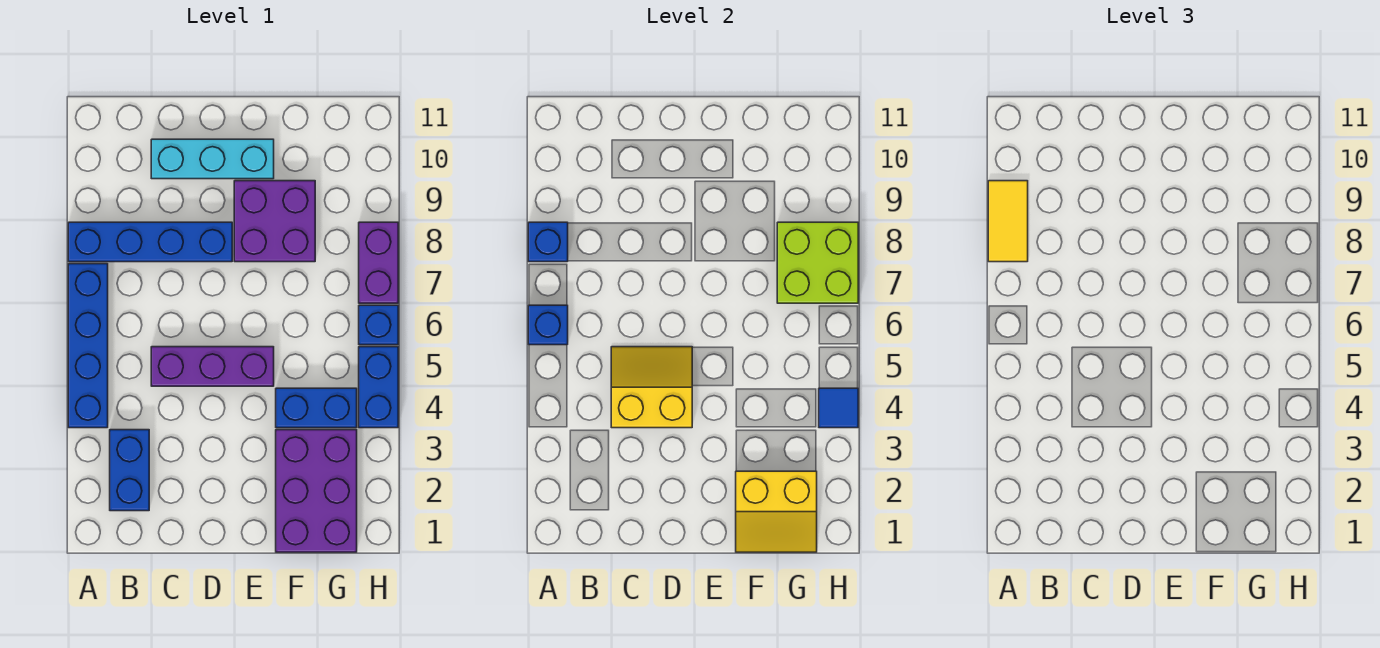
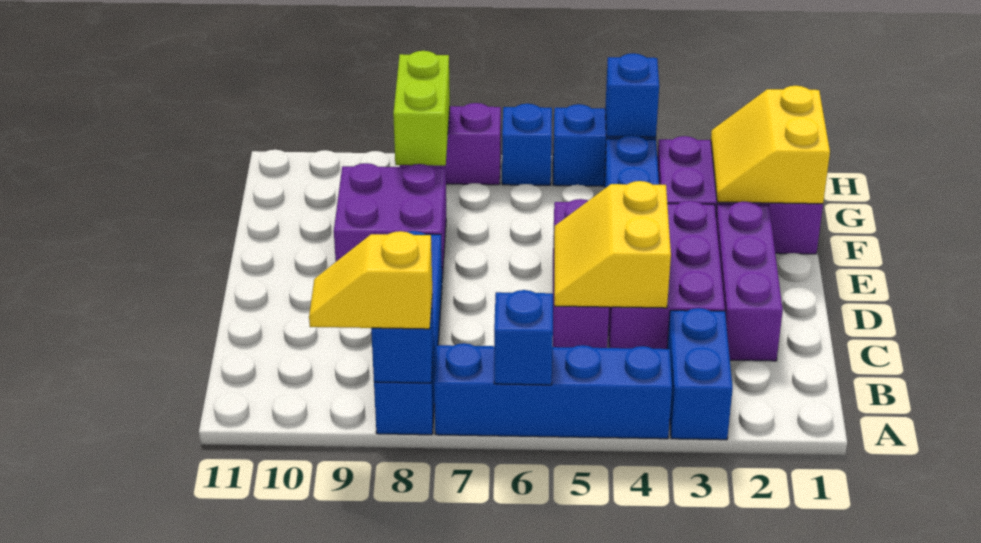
yellow 1x2 tile [988,181,1028,262] -> yellow 1x2 slope [309,231,432,329]
blue 1x2 brick [110,430,149,511] -> blue 1x2 brick turned to [667,308,733,440]
none -> purple 1x3 brick [716,202,783,361]
none -> purple 2x3 brick [608,201,725,349]
cyan 1x3 brick [151,139,274,179] -> none
yellow 2x2 slope [736,471,817,552] -> yellow 2x2 slope turned to [711,86,830,204]
lime 2x2 brick [777,222,858,303] -> lime 1x2 brick [393,51,450,166]
blue 1x1 tile [819,388,858,428] -> blue 1x1 brick [605,53,659,137]

